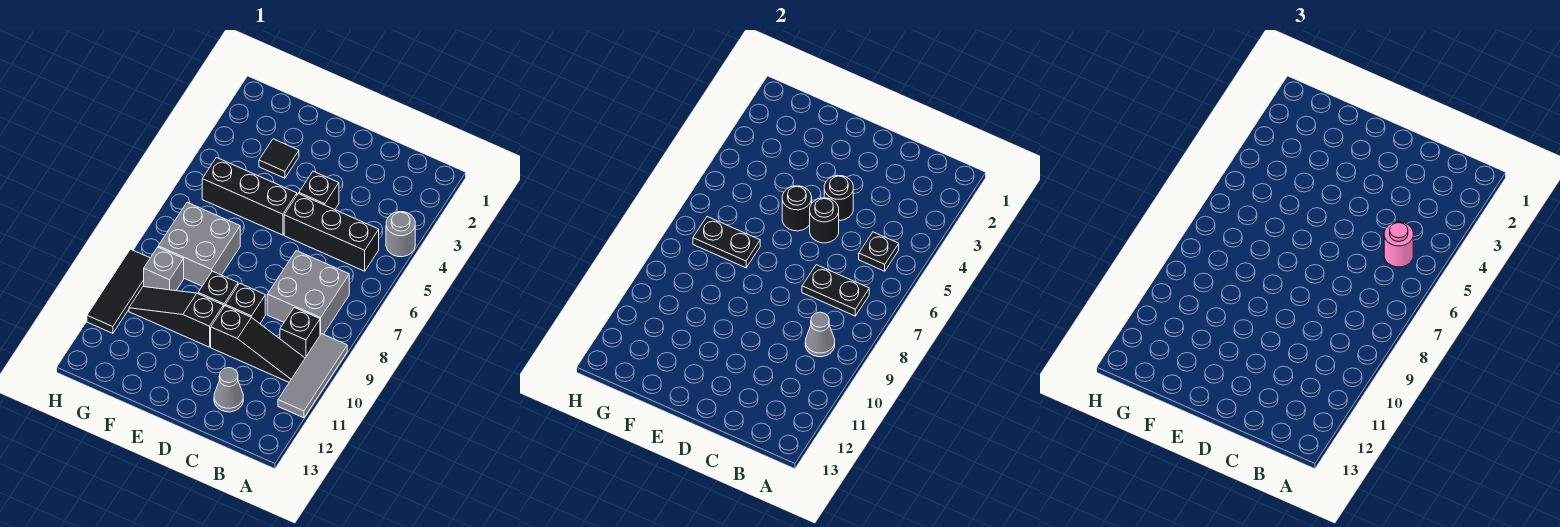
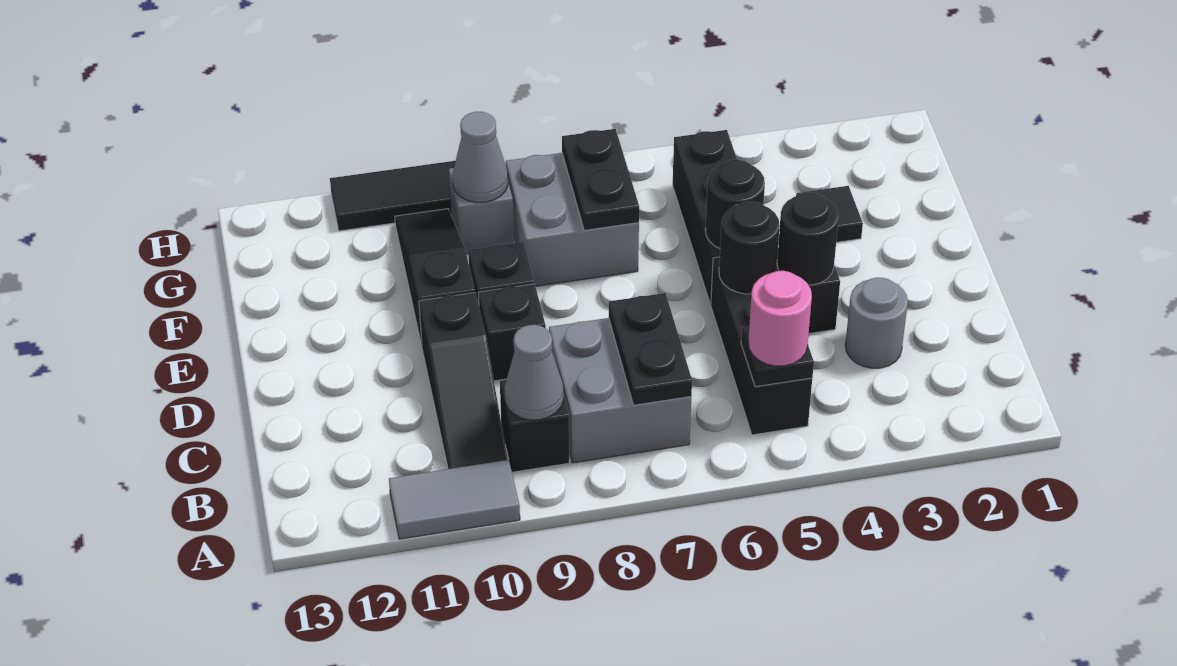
grey 1x1 round brick [386,212,415,257] -> grey 1x1 round brick moved to [845,278,908,368]
grey 1x3 tile [278,334,347,418] -> grey 1x2 tile [389,460,520,539]
grey 1x1 cone [214,368,243,412] -> grey 1x1 cone moved to [453,112,508,203]

